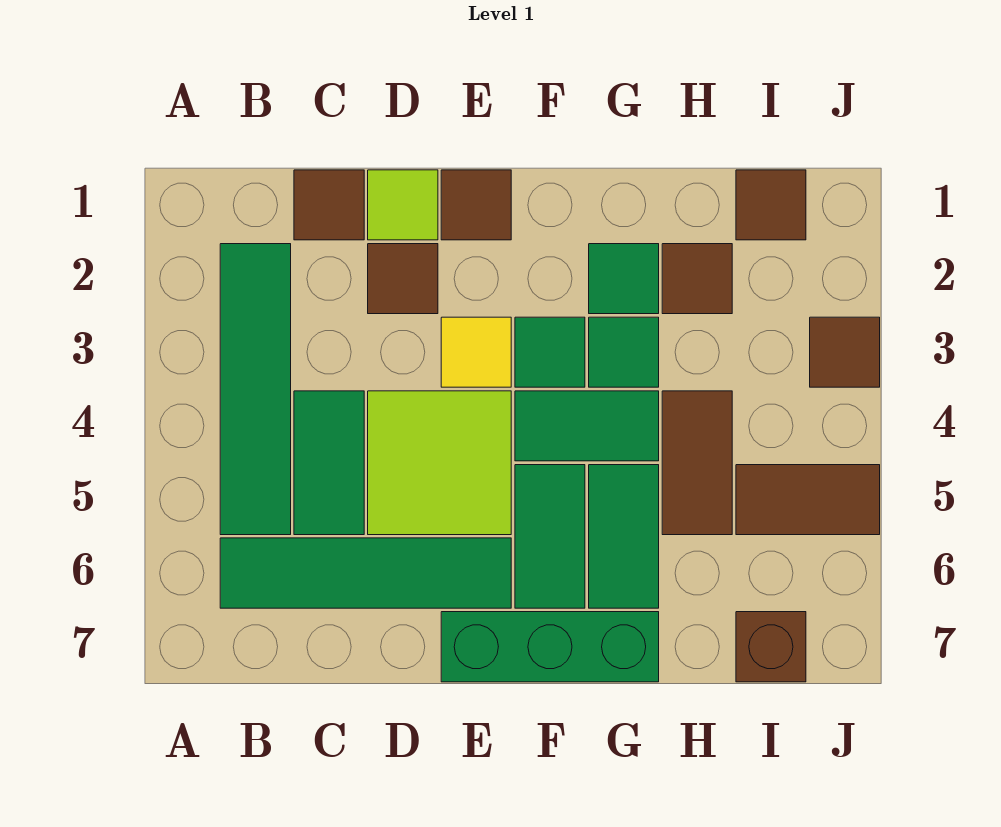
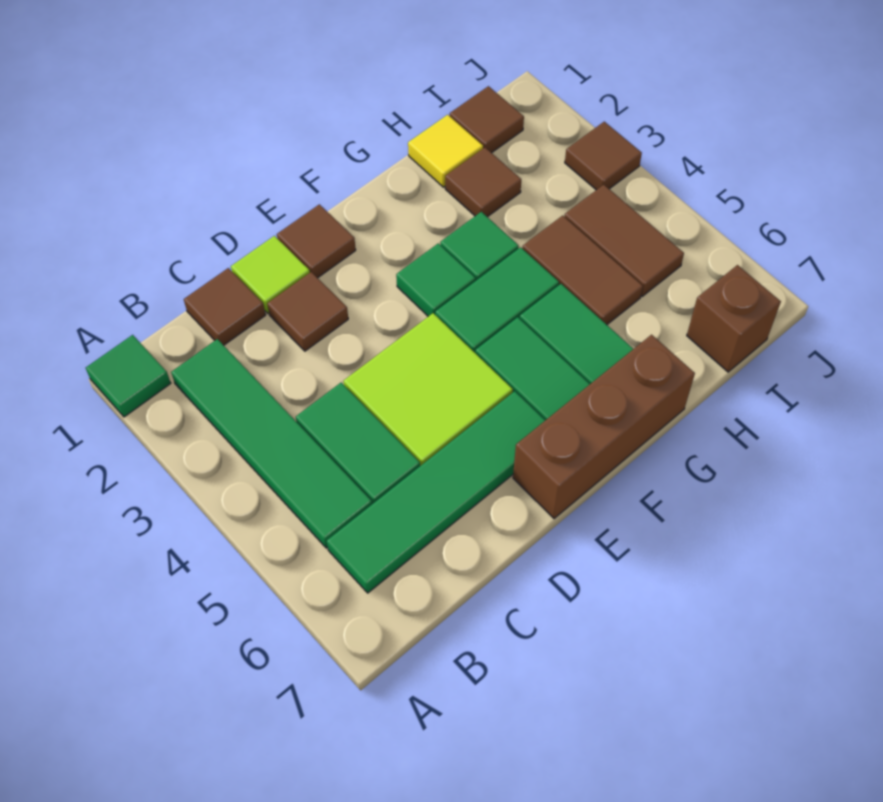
yellow 1x1 tile [441,317,511,387] -> yellow 1x1 tile moved to [408,115,483,187]
green 1x3 brick [441,612,659,682] -> brown 1x3 brick [513,335,695,519]
green 1x1 tile [589,244,659,314] -> green 1x1 tile moved to [86,335,171,417]
brown 1x2 tile [736,465,880,535] -> brown 1x2 tile turned to [564,185,684,296]

